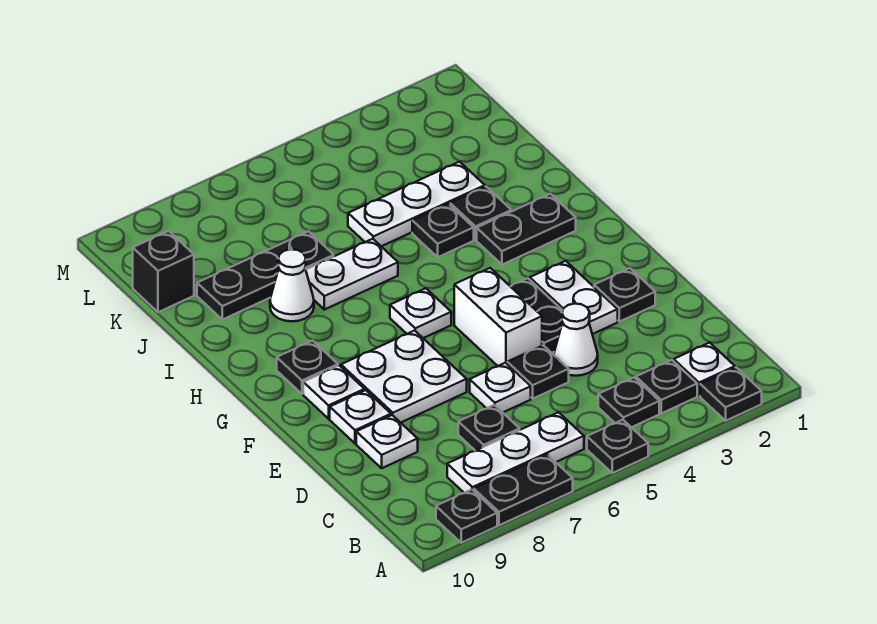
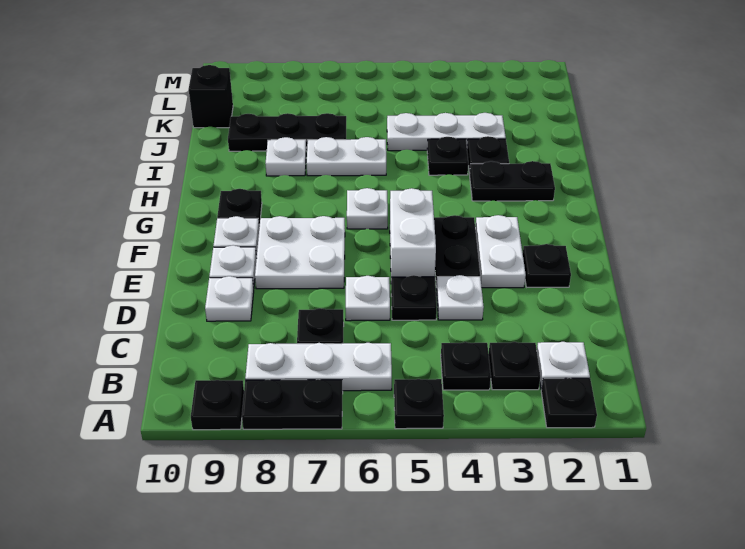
white 1x1 cone [554,304,598,376] -> white 1x1 plate [436,275,484,320]
white 1x1 cone [270,249,314,321] -> white 1x1 plate [265,137,306,176]

